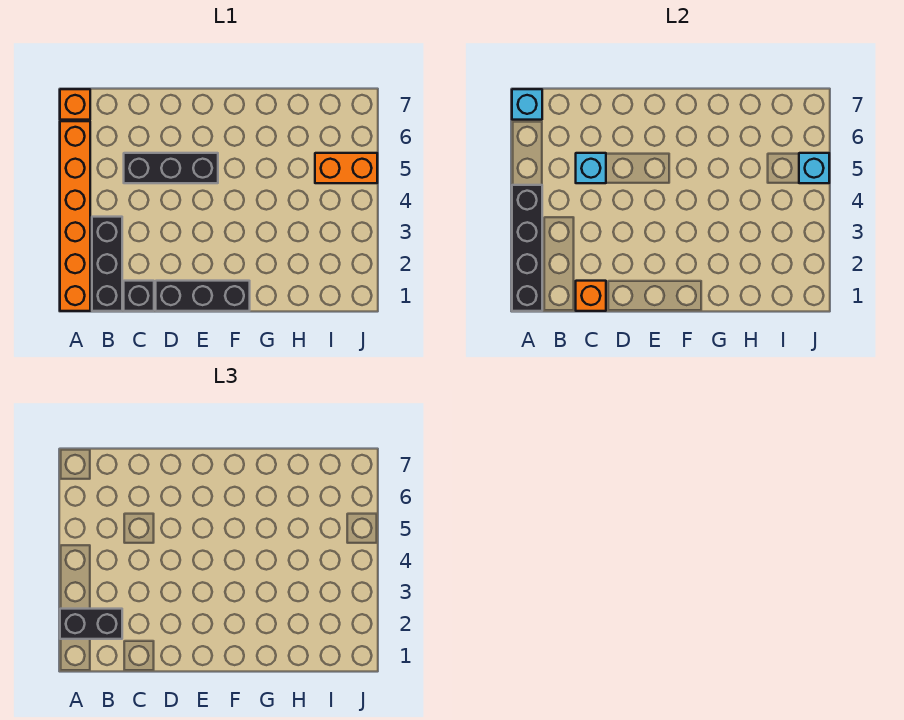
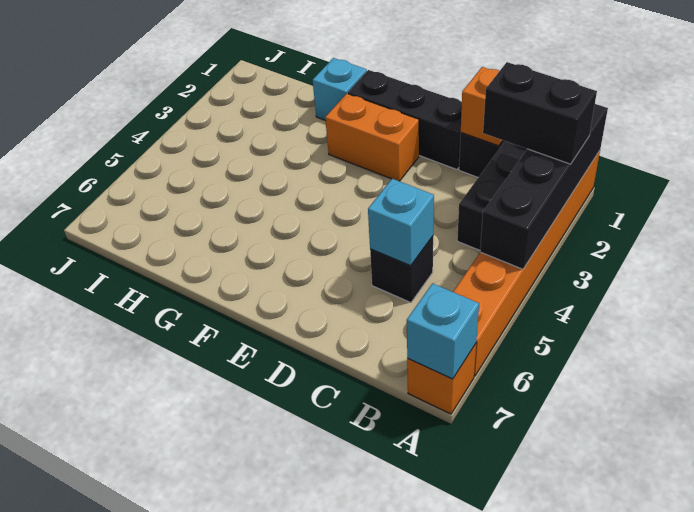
black 1x3 brick [124,153,218,183] -> black 1x1 brick [370,236,433,303]
orange 1x2 brick [315,153,377,183] -> orange 1x2 brick moved to [325,94,419,181]
cyan 1x1 brick [799,153,829,183] -> cyan 1x1 brick moved to [313,58,367,120]

